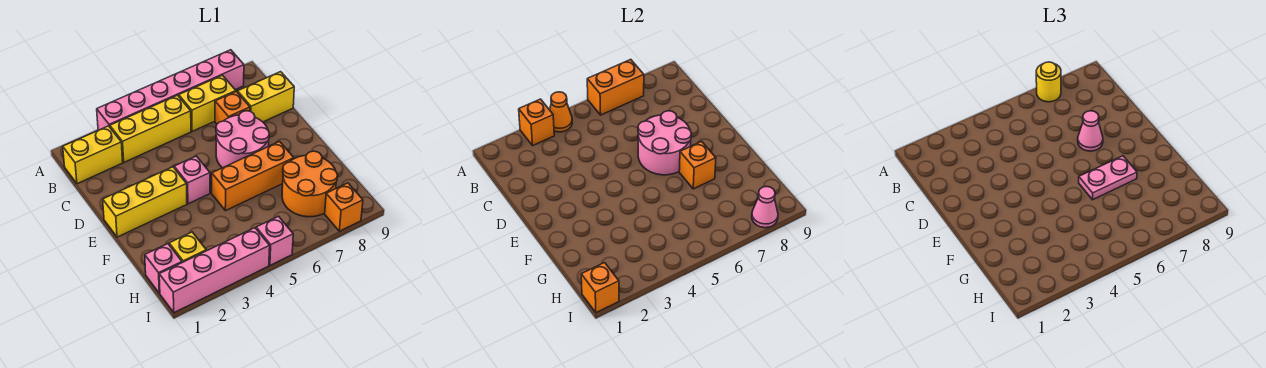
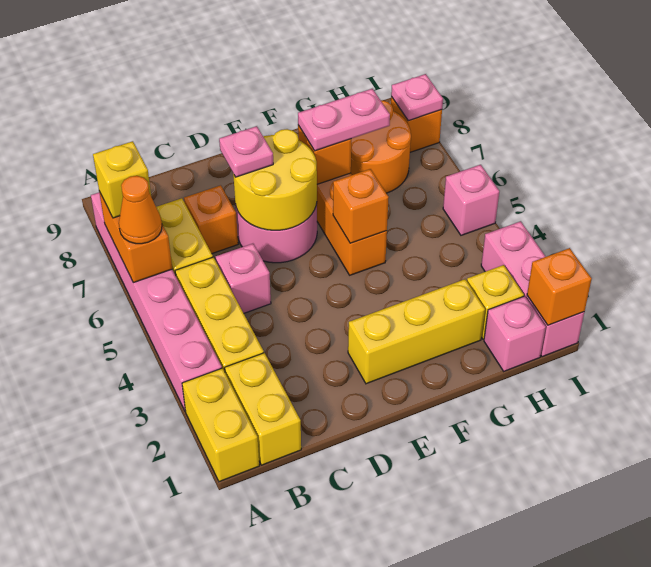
orange 1x1 brick [519,99,554,146] -> orange 1x1 brick moved to [333,169,389,243]
orange 1x1 cone [550,92,572,132] -> orange 1x1 cone moved to [119,176,162,244]
yellow 1x1 round brick [1036,62,1061,102] -> yellow 1x1 brick [93,141,151,218]
yellow 1x2 brick [238,72,294,122] -> yellow 1x2 brick moved to [182,368,259,482]
pink 2x2 round brick [638,111,691,175] -> yellow 2x2 round brick [233,129,317,230]
pink 1x1 cone [1078,111,1103,151] -> pink 1x1 plate [219,126,273,177]
yellow 1x3 brick [103,167,187,237] -> yellow 1x3 brick turned to [348,279,485,384]
pink 1x1 brick [174,156,210,204] -> pink 1x1 brick moved to [216,244,271,313]
pink 1x2 plate [1079,156,1137,200] -> pink 1x2 plate turned to [298,89,390,151]
pink 1x4 brick [159,228,270,313] -> pink 1x3 brick [481,221,584,357]
pink 1x1 cone [752,186,778,228] -> pink 1x1 plate [391,74,443,121]

